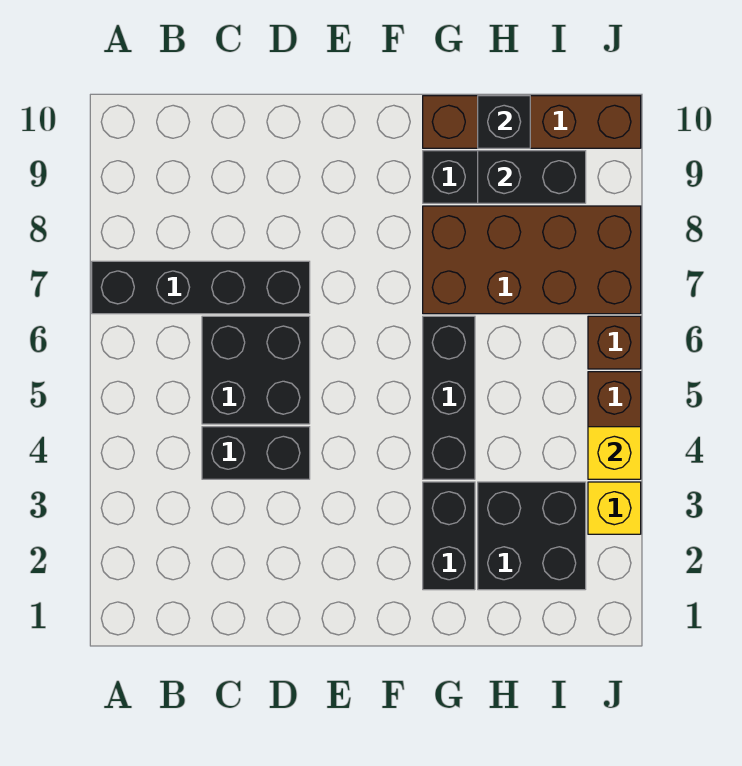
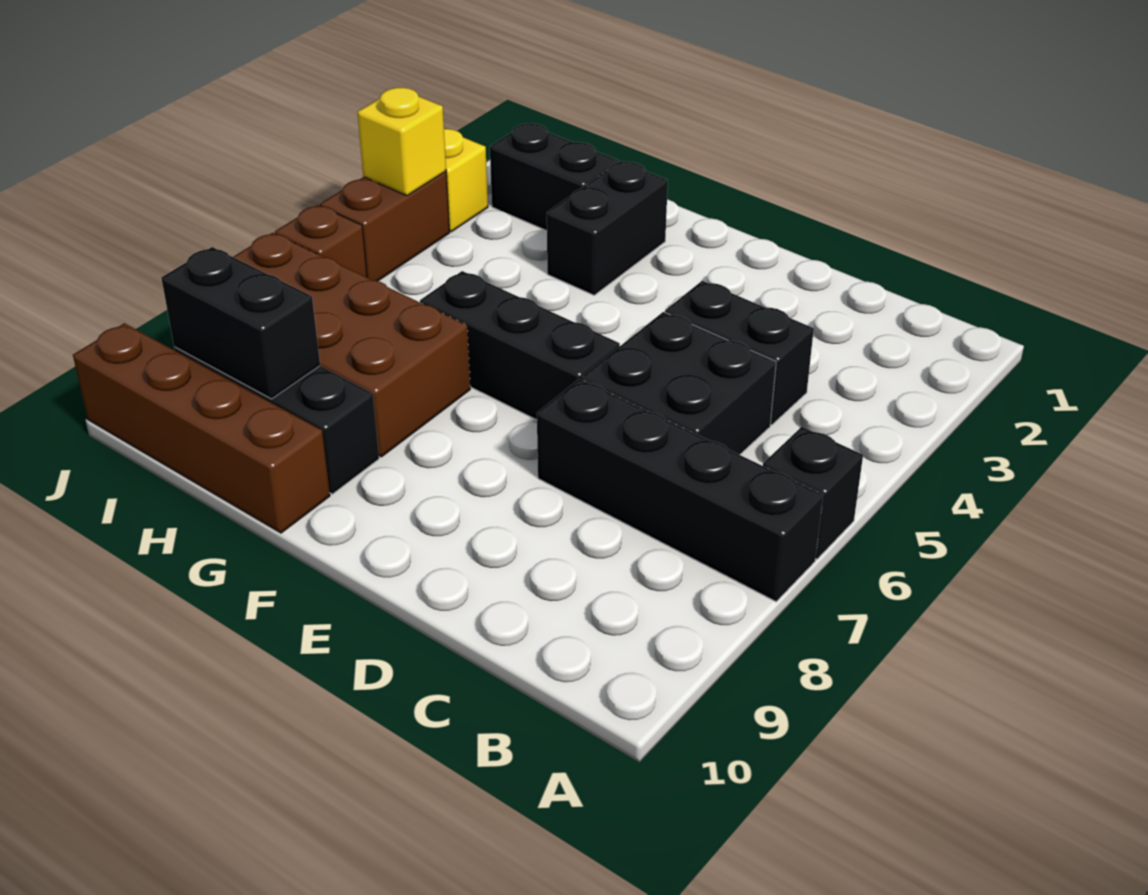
black 1x3 brick [423,316,475,479] -> black 1x3 brick turned to [420,271,620,420]
black 2x2 brick [478,482,586,590] -> black 1x2 brick [490,123,618,231]
black 1x1 brick [478,96,530,148] -> black 1x1 brick moved to [763,427,863,559]

